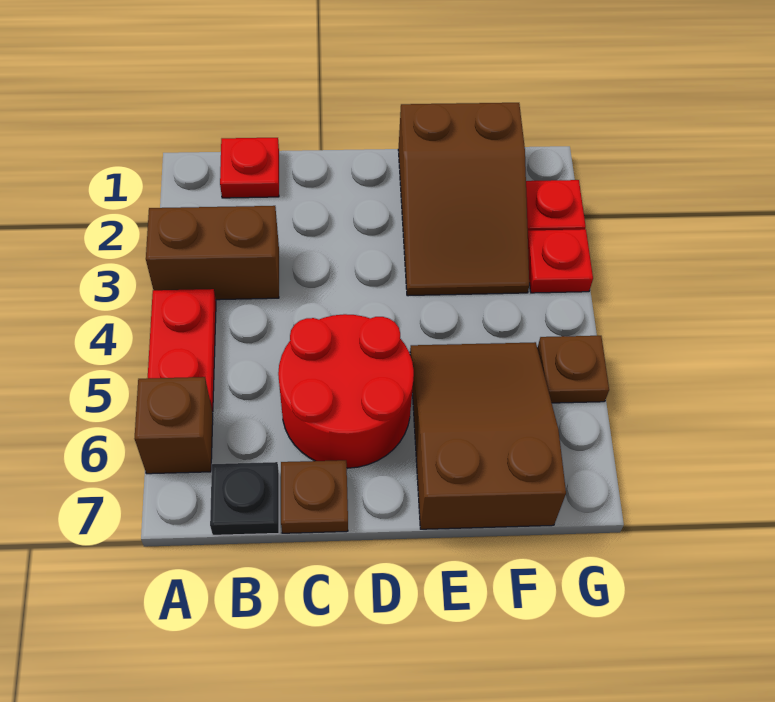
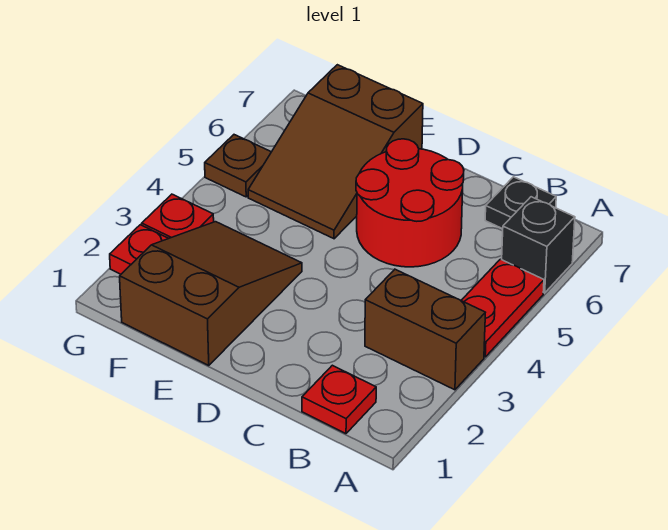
brown 1x1 brick [135,377,213,474] -> black 1x1 brick [502,197,575,293]
brown 1x1 plate [281,460,348,533] -> none

